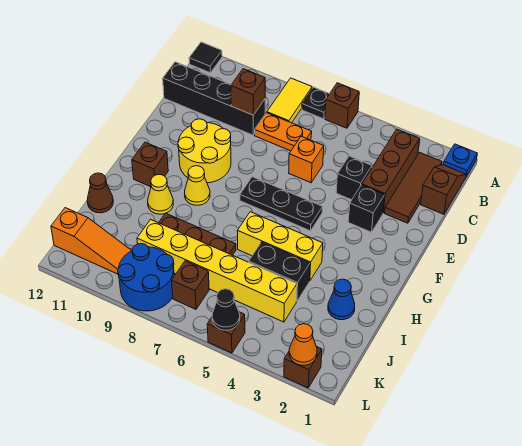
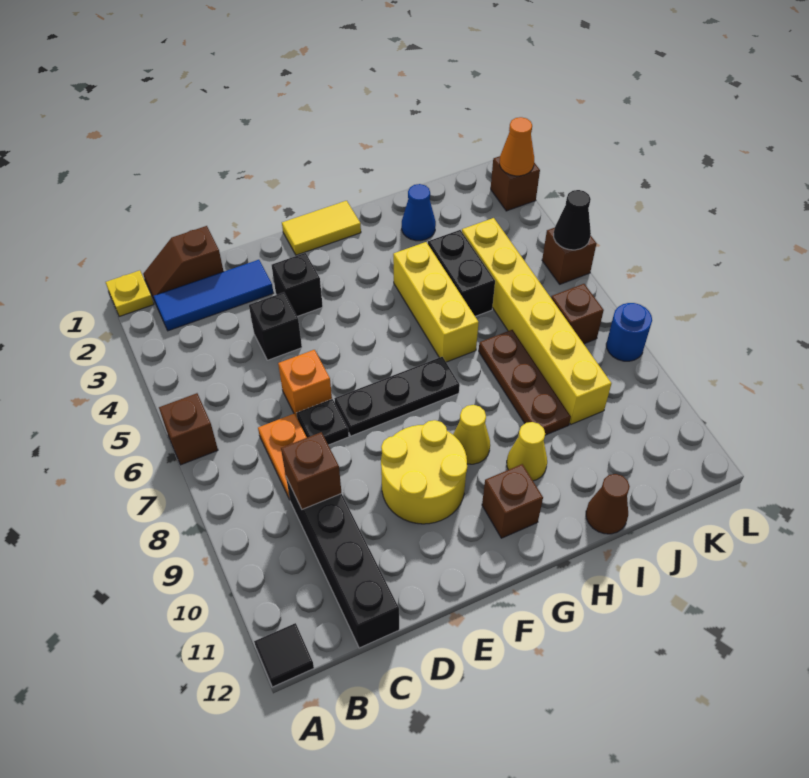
blue 1x1 plate [444,144,477,176] -> yellow 1x1 plate [106,270,154,317]
black 1x1 plate [302,87,329,119] -> black 1x1 plate moved to [297,399,349,445]
yellow 1x2 tile [267,78,312,123] -> yellow 1x2 tile moved to [282,201,361,255]
brown 1x3 tile [385,152,442,223] -> blue 1x3 tile [154,260,273,331]
brown 1x3 brick [362,129,420,213] -> none
black 1x3 plate [240,177,323,231] -> black 1x3 plate turned to [334,357,460,436]
blue 2x2 round brick [118,244,174,311] -> blue 1x1 round brick [606,303,652,361]
orange 1x3 slope [51,208,132,274] -> none

